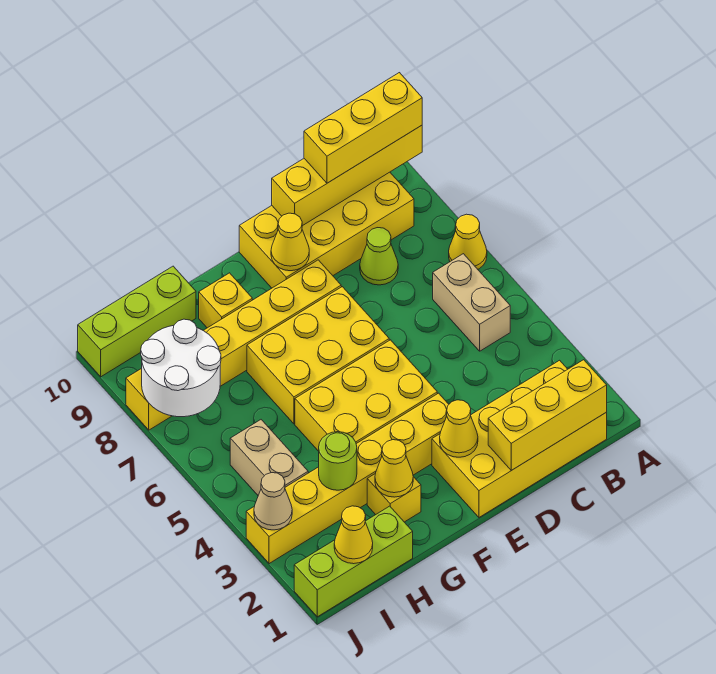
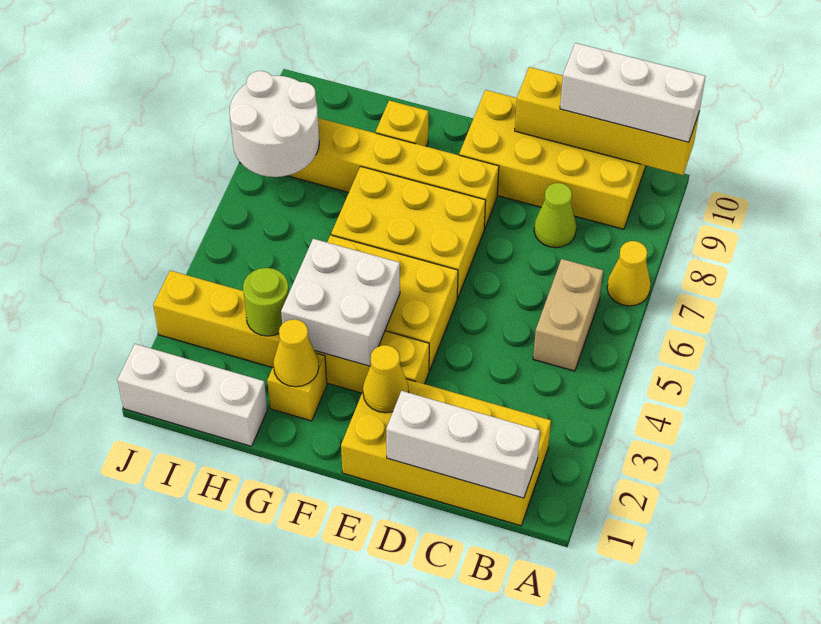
yellow 1x3 brick [304,73,422,183] -> white 1x3 brick [560,43,706,142]
yellow 1x3 brick [488,360,607,470] -> white 1x3 brick [386,391,540,498]
yellow 1x1 cone [271,213,309,271] -> none
none -> white 2x2 brick [281,239,400,366]
lime 1x3 brick [294,506,413,617] -> white 1x3 brick [117,344,267,446]
lime 1x3 brick [78,266,196,377] -> none
yellow 1x1 cone [334,506,373,564] -> none
tan 1x2 brick [230,420,308,495] -> none
tan 1x1 cone [254,473,292,530] -> none

